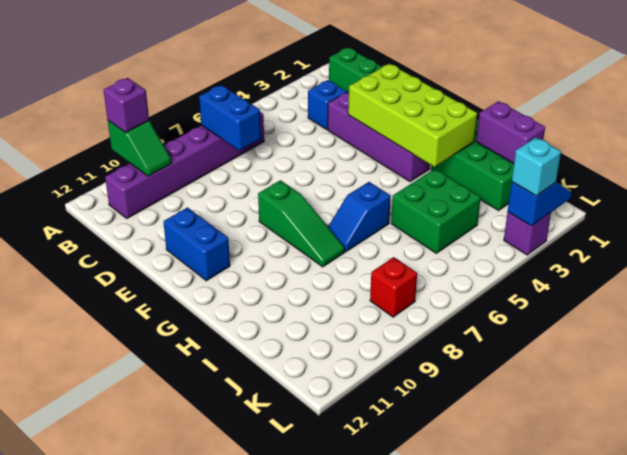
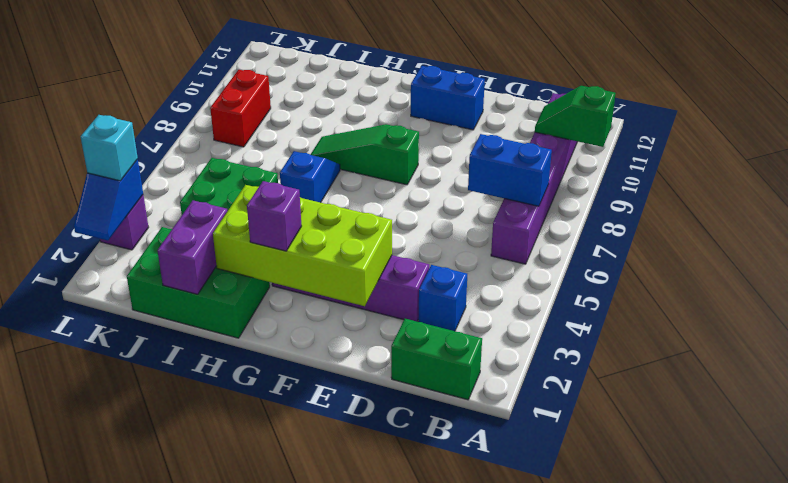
purple 1x1 brick [104,78,149,133] -> purple 1x1 brick moved to [247,181,301,251]
purple 1x2 brick [476,101,545,164] -> purple 1x2 brick turned to [157,200,227,294]
red 1x1 brick [370,257,417,317] -> red 1x2 brick [210,70,271,147]

